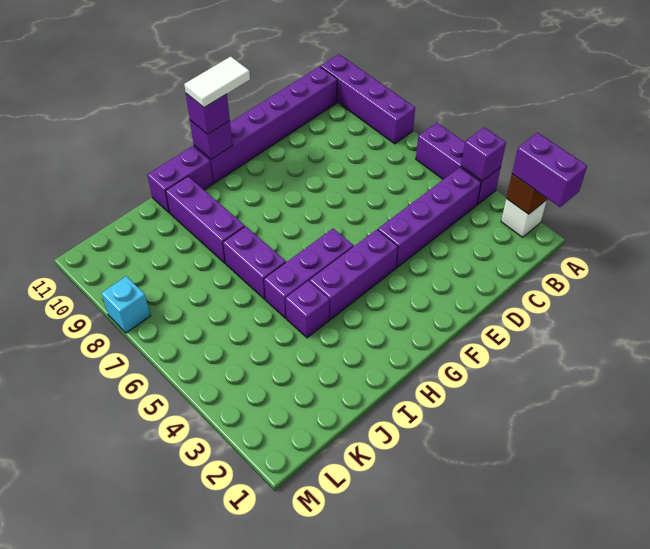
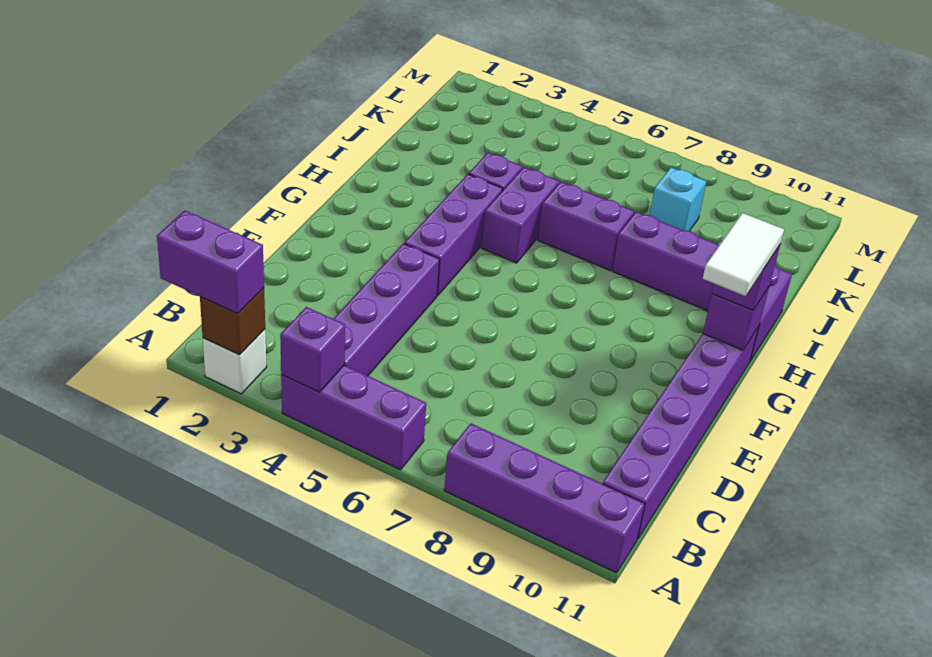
purple 1x3 brick [264,229,354,318] -> purple 1x2 brick [482,167,559,263]
cyan 1x1 brick [101,276,150,333] -> cyan 1x1 brick moved to [650,167,706,231]

